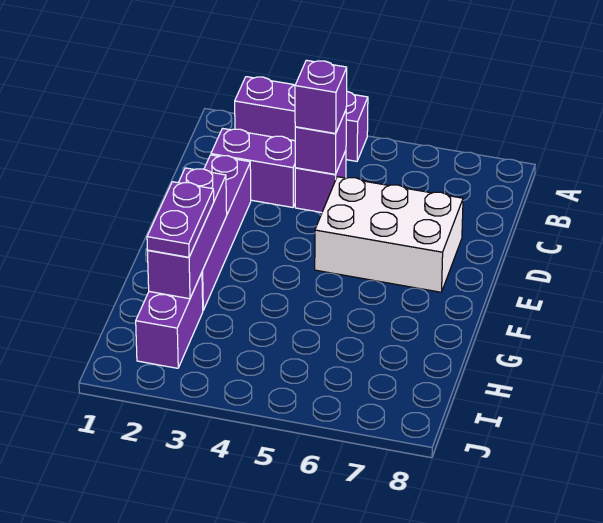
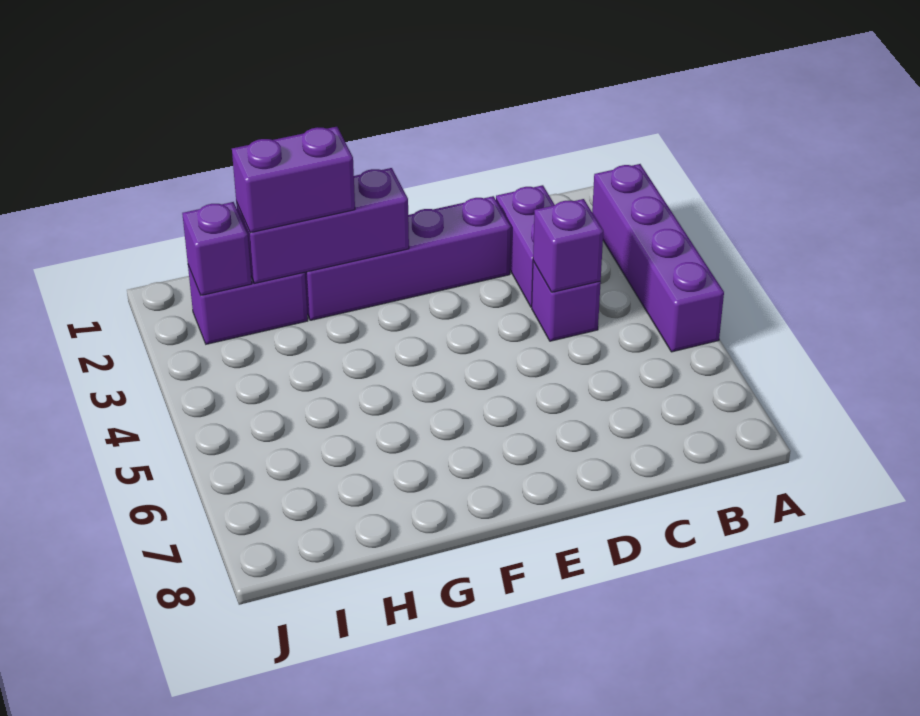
purple 1x3 brick [235,77,368,161] -> purple 1x4 brick [592,164,724,352]
purple 1x1 brick [295,60,347,133] -> purple 1x1 brick moved to [182,202,252,295]
white 2x3 brick [315,177,463,292] -> none
purple 1x2 plate [147,182,214,257] -> purple 1x2 brick [232,127,355,233]

